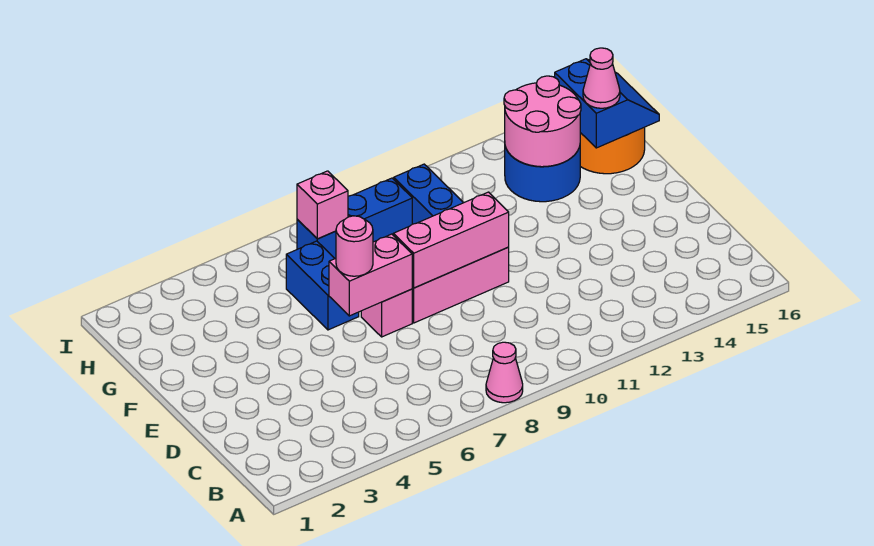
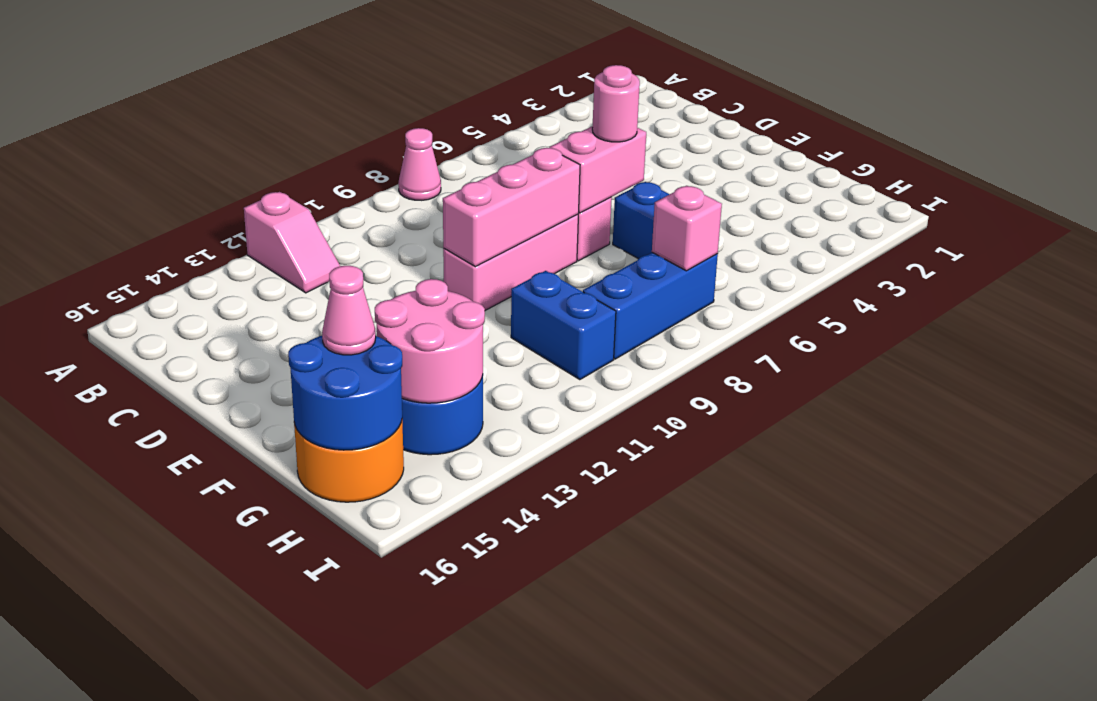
none -> pink 1x2 slope [244,192,340,293]
blue 2x2 slope [555,59,659,148] -> blue 2x2 round brick [288,336,402,450]

